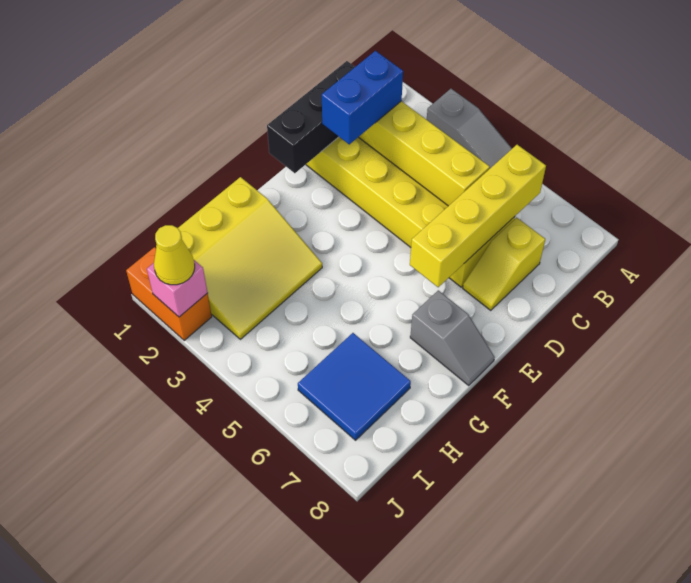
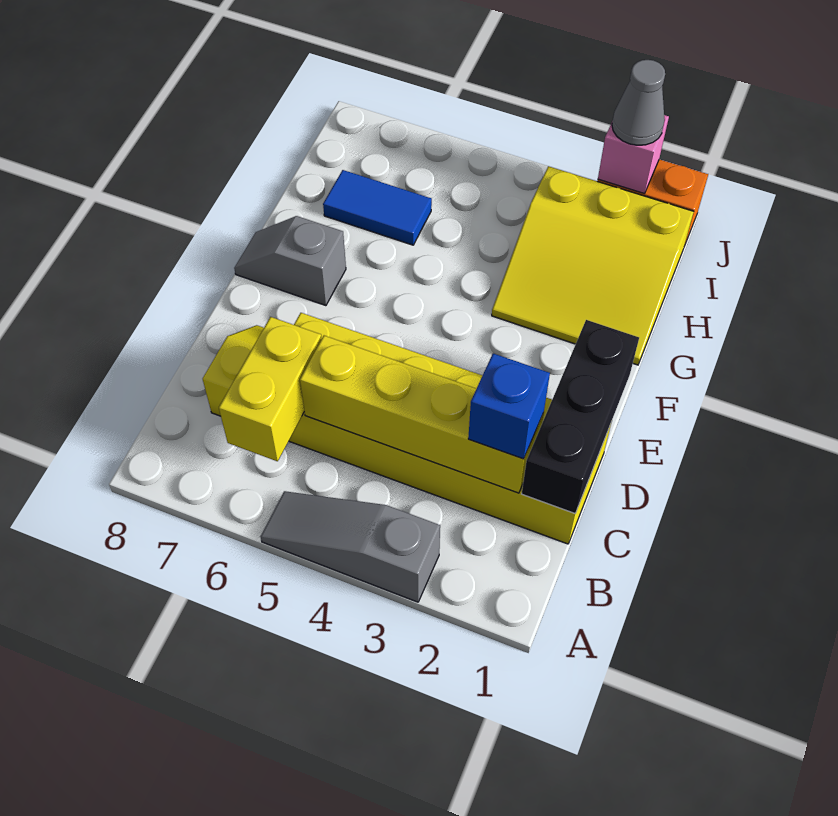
yellow 1x4 brick [410,145,546,287] -> yellow 1x2 brick [219,317,322,461]
blue 1x2 brick [322,51,403,144] -> blue 1x1 brick [468,353,550,459]
yellow 3x3 slope [156,177,322,339] -> yellow 3x3 slope turned to [492,166,694,365]
blue 2x2 tile [298,333,411,440] -> blue 1x2 tile [323,170,432,245]
yellow 1x1 cone [154,225,195,285] -> grey 1x1 cone [612,60,665,145]

